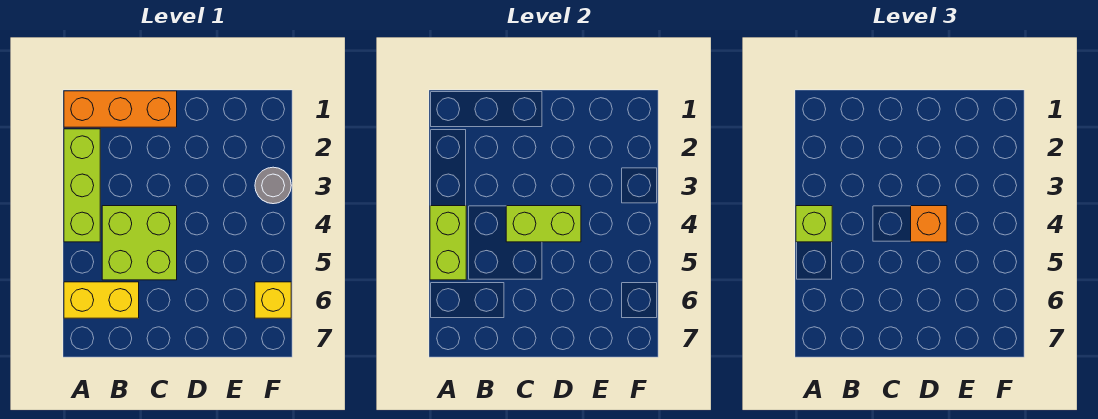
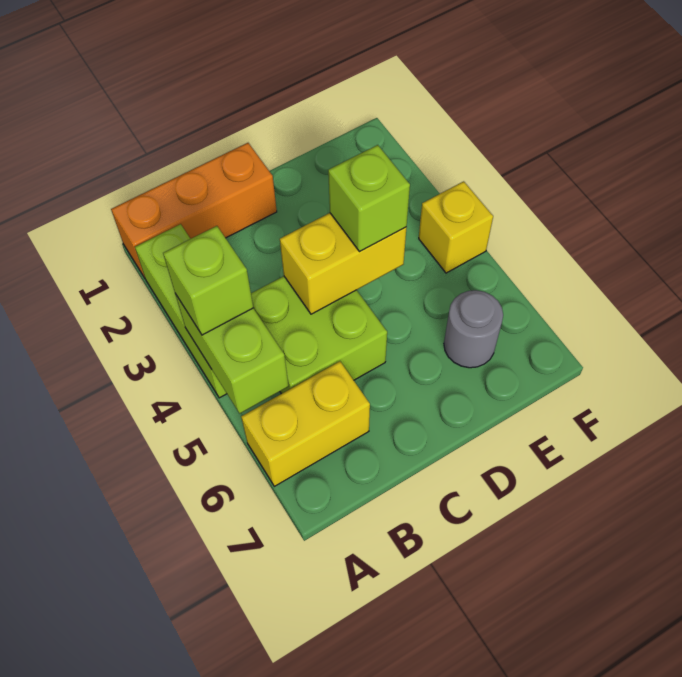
lime 1x2 brick [506,206,581,242] -> yellow 1x2 brick [280,213,407,314]
orange 1x1 brick [911,206,947,242] -> lime 1x1 brick [328,145,410,252]
grey 1x1 round brick [255,167,291,204] -> grey 1x1 round brick moved to [444,290,503,368]
yellow 1x1 brick [255,282,291,318] -> yellow 1x1 brick moved to [419,181,493,273]

